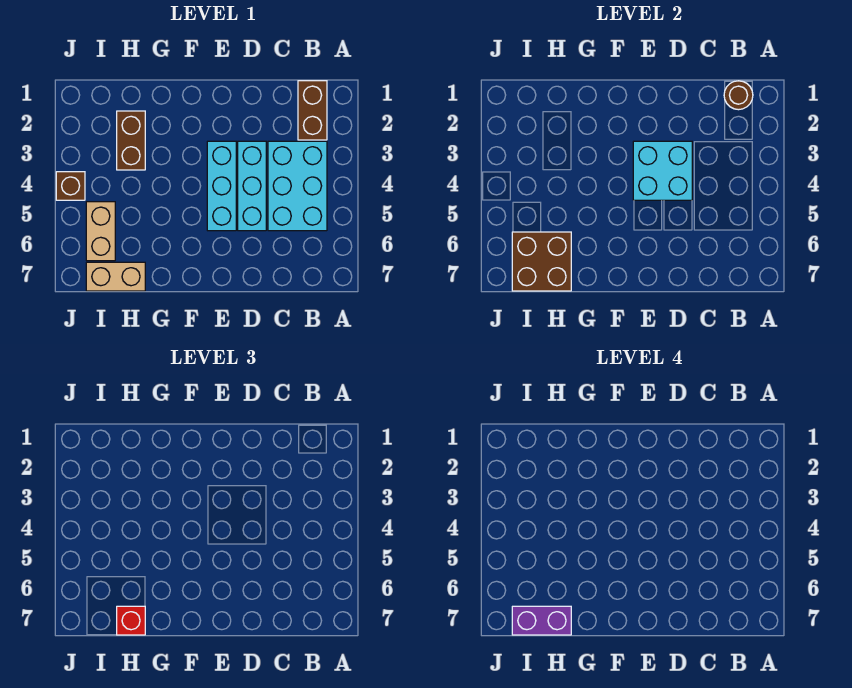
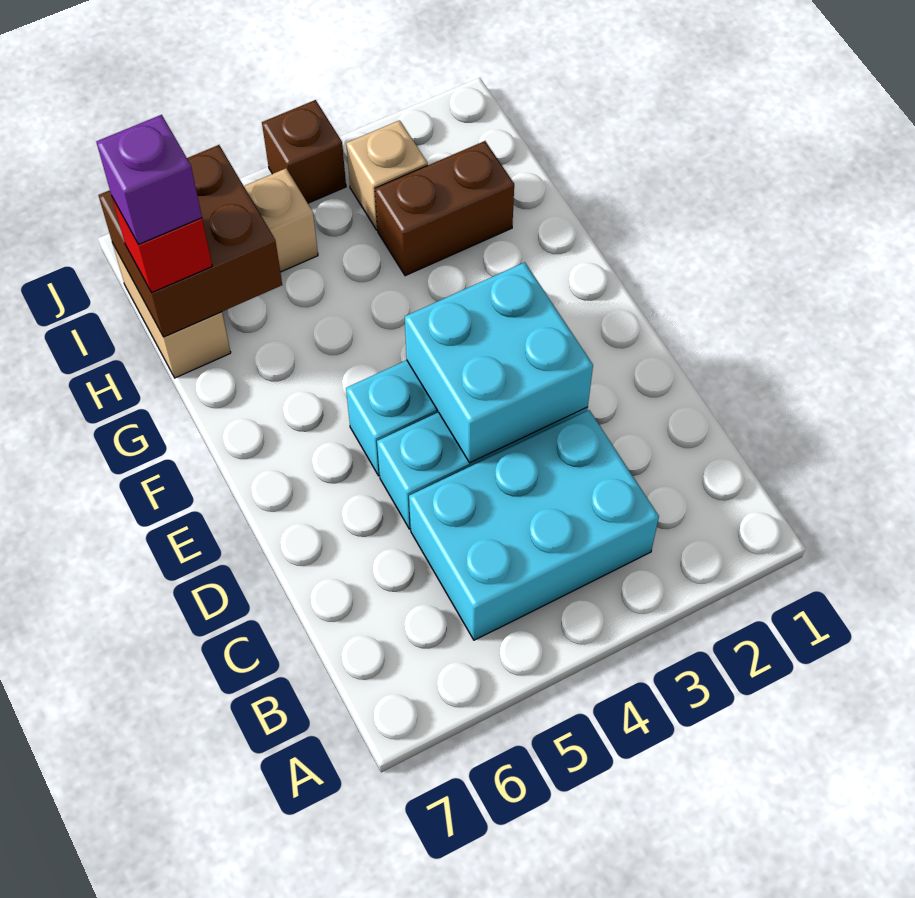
brown 1x2 brick [298,81,327,140] -> none
brown 1x1 round brick [724,81,753,110] -> none
purple 1x2 brick [512,606,571,635] -> purple 1x1 brick [96,115,202,245]
none -> tan 1x1 brick [346,120,428,230]

